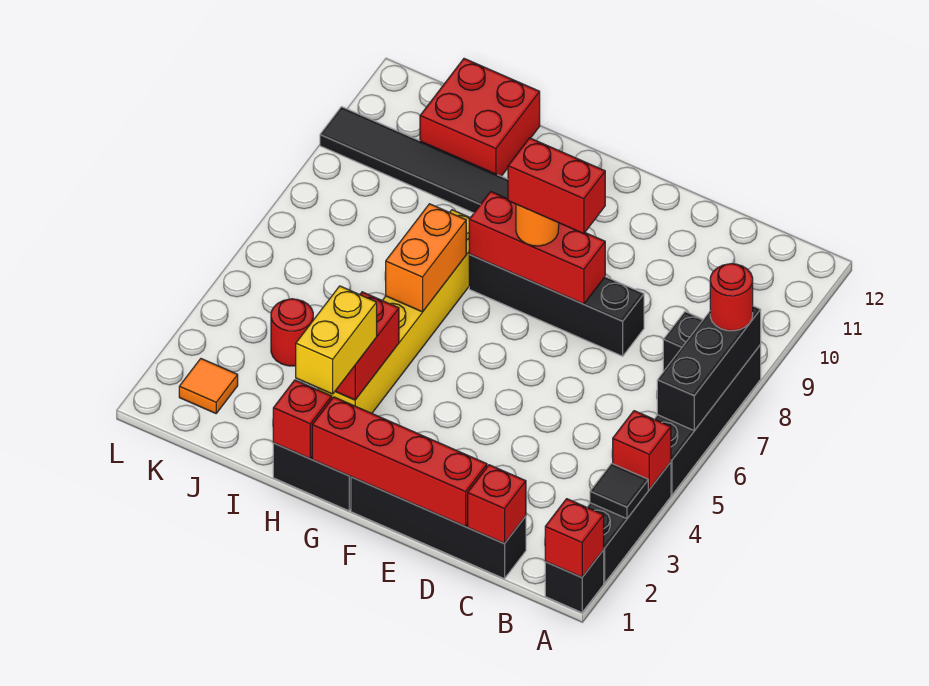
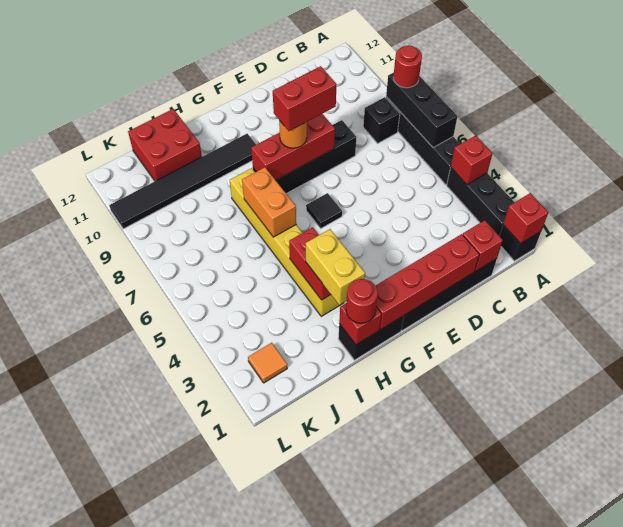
black 1x1 tile [590,463,648,519] -> black 1x1 tile moved to [306,193,342,228]
red 1x1 round brick [271,299,313,366] -> red 1x1 round brick moved to [346,279,378,323]

